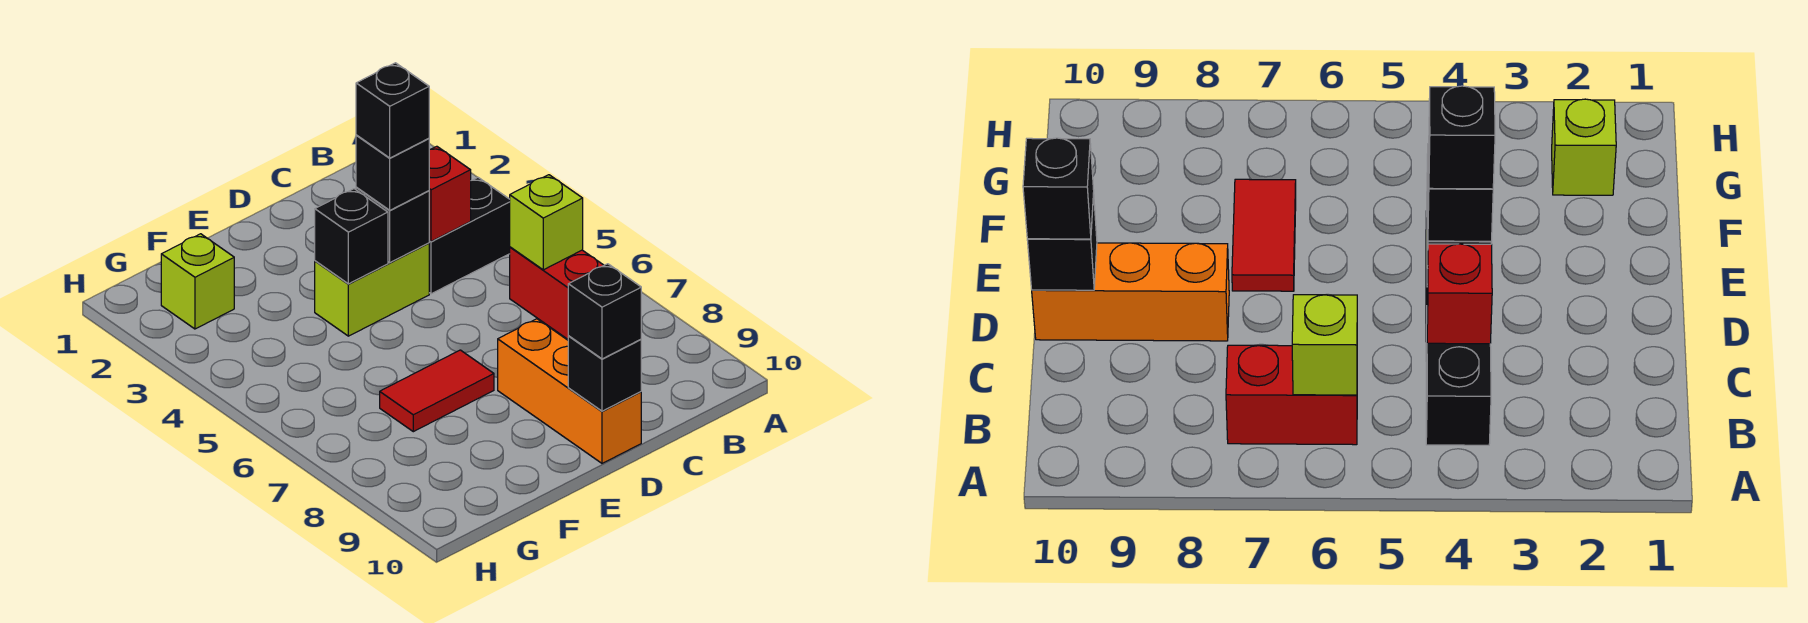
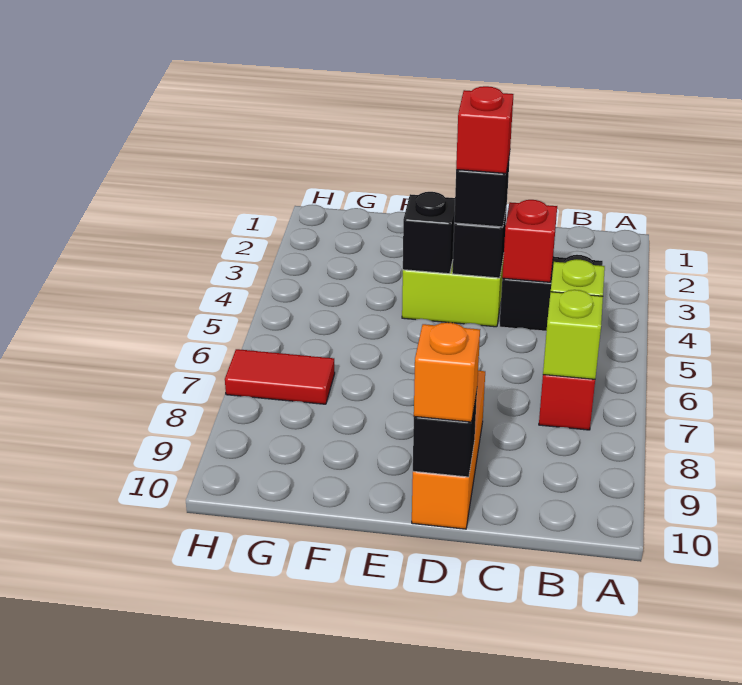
black 1x1 brick [356,63,429,158] -> red 1x1 brick [456,86,513,173]
black 1x1 brick [568,264,641,359] -> orange 1x1 brick [414,322,480,422]
red 1x2 tile [380,350,494,432] -> red 1x2 tile moved to [225,349,335,404]
lime 1x1 brick [161,234,234,329] -> lime 1x1 brick moved to [543,290,603,379]

